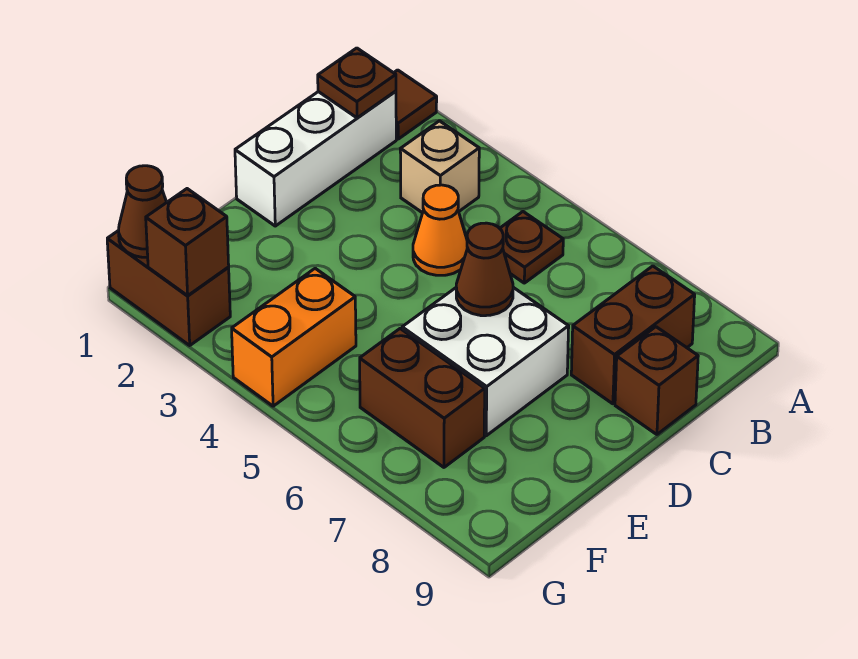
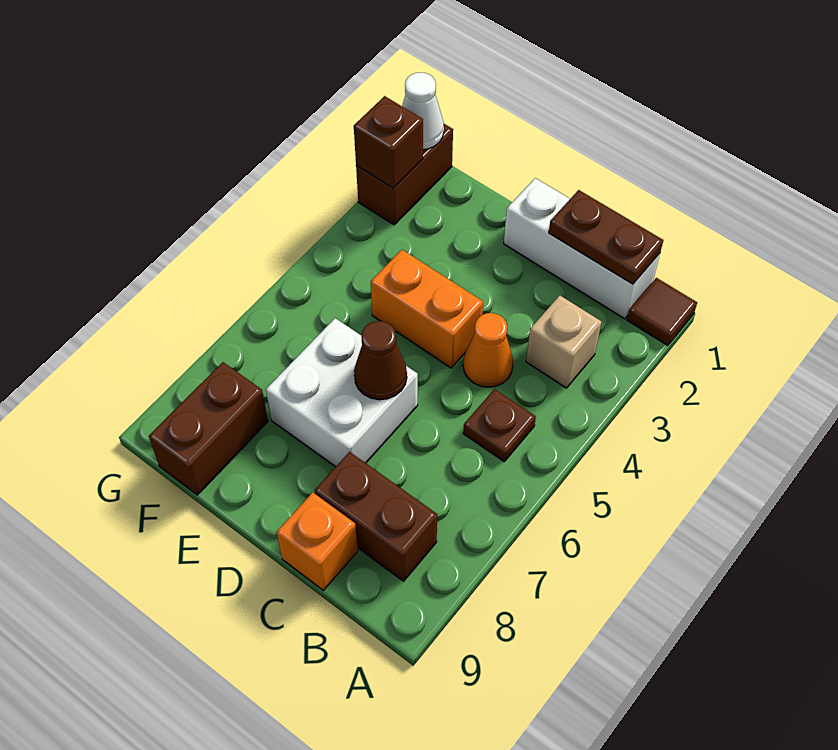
brown 1x1 plate [318,48,396,118] -> brown 1x2 plate [549,190,663,284]
brown 1x1 brick [615,327,698,434] -> orange 1x1 brick [277,492,358,590]
orange 1x2 brick [232,268,356,406] -> orange 1x2 brick moved to [371,250,483,368]
brown 1x2 brick [360,329,485,467] -> brown 1x2 brick moved to [149,362,268,495]
brown 1x1 cone [119,166,167,257] -> white 1x1 cone [402,73,444,150]

